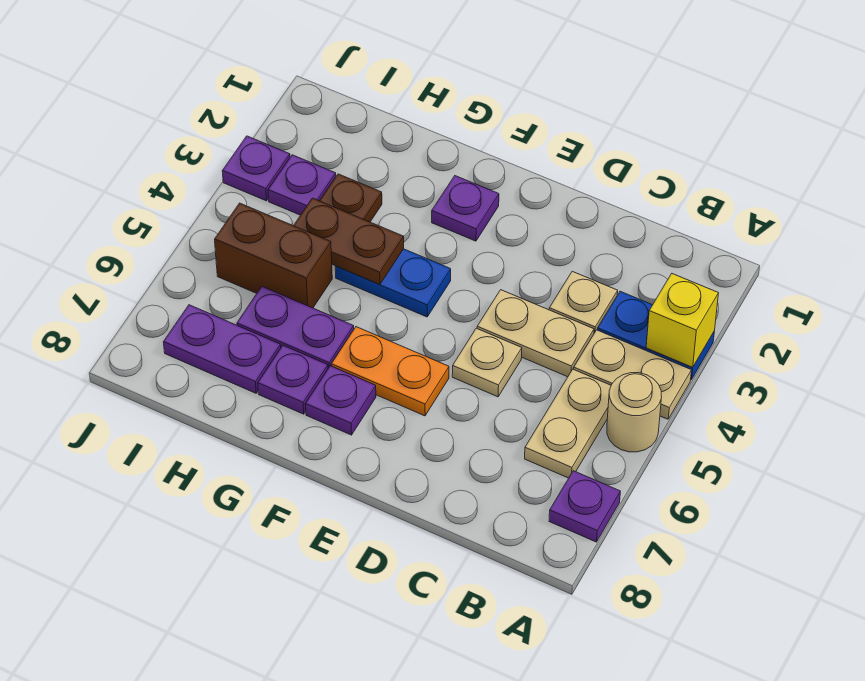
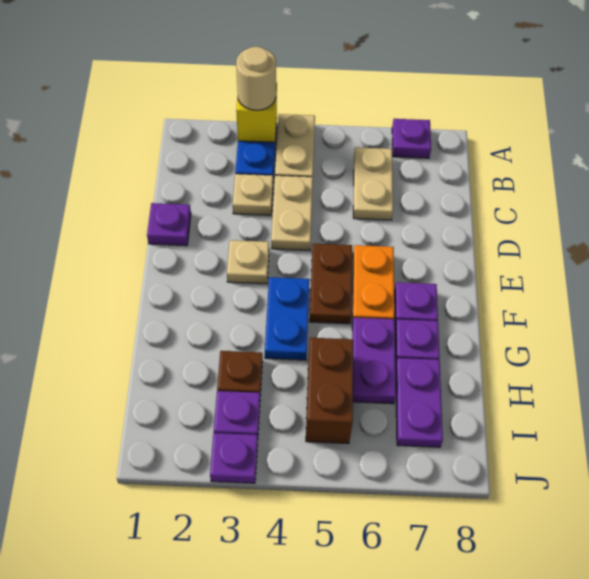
tan 1x1 round brick [607,373,662,452] -> tan 1x1 round brick moved to [236,46,276,110]
tan 1x2 plate [525,369,611,478] -> tan 1x2 plate turned to [353,147,393,220]
tan 1x1 plate [452,328,522,397] -> tan 1x1 plate moved to [227,240,269,284]
purple 1x1 plate [432,176,499,241] -> purple 1x1 plate moved to [147,203,191,246]
brown 1x2 plate [294,198,404,284] -> brown 1x2 plate moved to [310,244,352,324]

